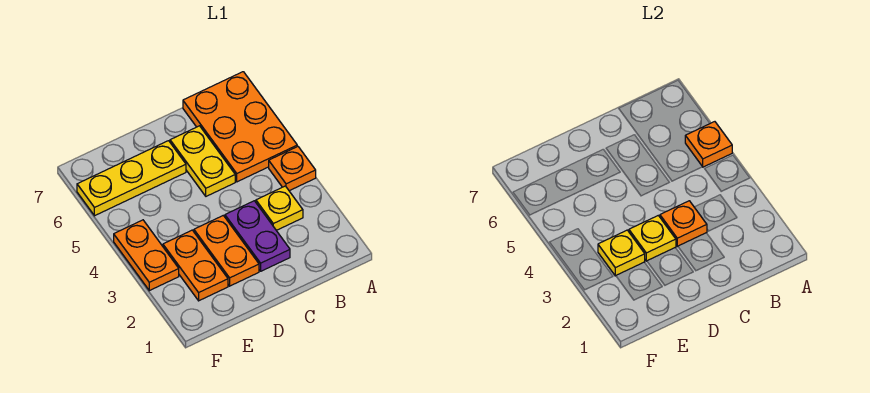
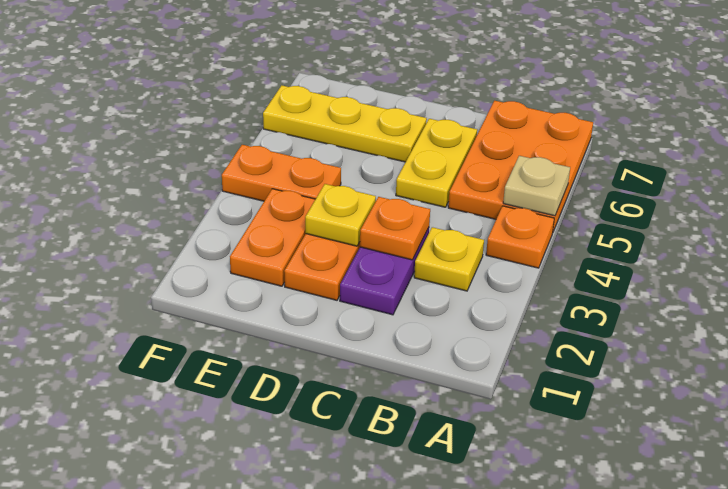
orange 1x1 plate [685,122,732,167] -> tan 1x1 plate [503,156,570,216]
yellow 1x1 plate [598,230,645,276] -> none
orange 1x2 plate [114,220,179,291] -> orange 1x2 plate turned to [222,145,341,201]

